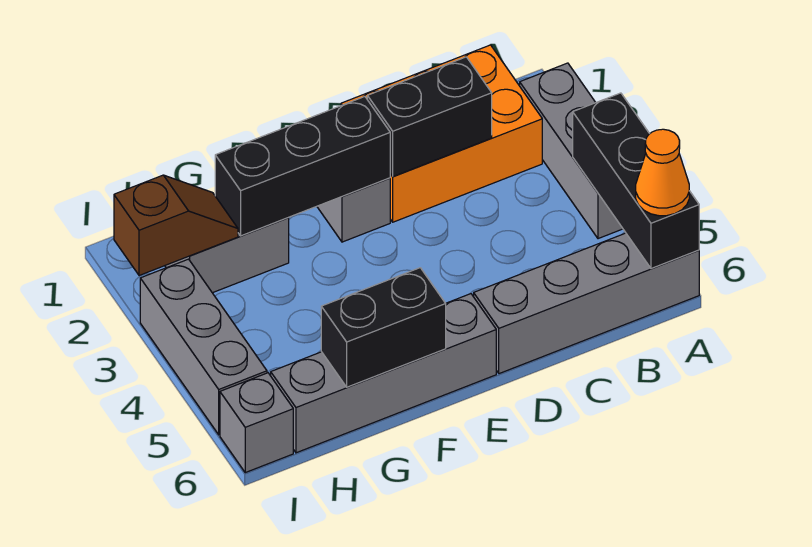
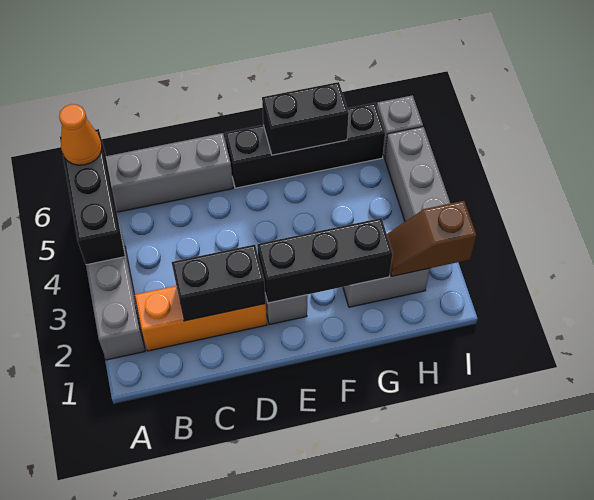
orange 2x3 brick [341,45,542,222] -> orange 1x3 brick [135,286,267,351]
grey 1x4 brick [271,294,496,453] -> black 1x4 brick [225,103,385,188]

